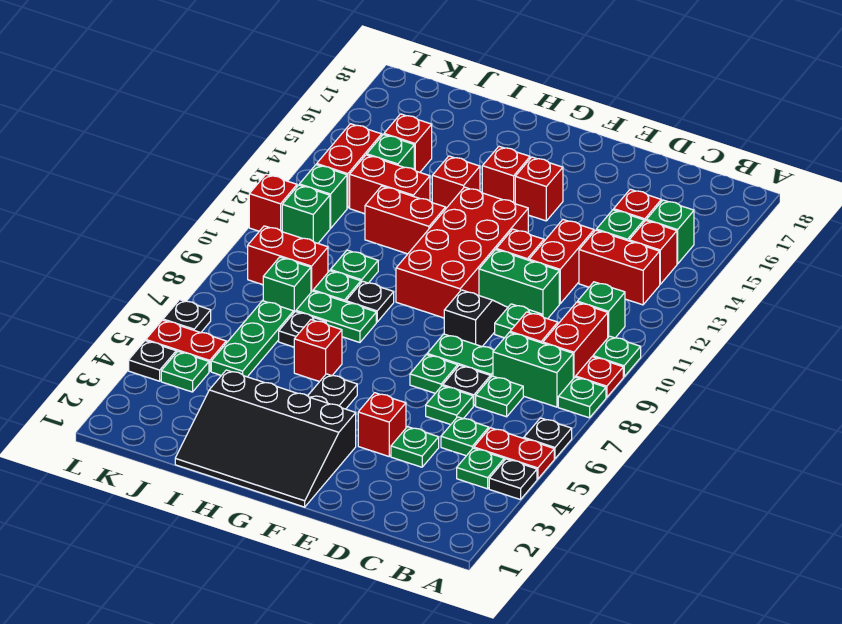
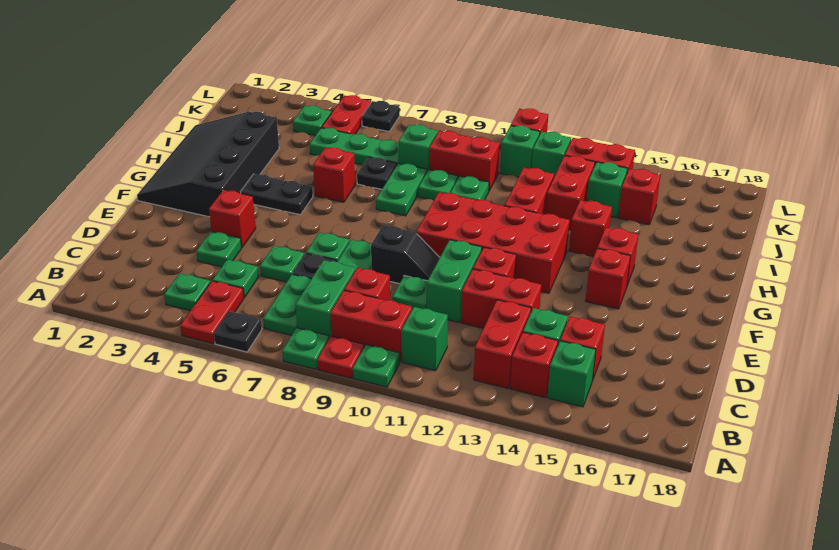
black 1x1 plate [489,459,537,500] -> none
green 1x1 plate [476,376,523,417] -> green 1x2 plate [263,274,311,335]
black 1x1 plate [346,281,394,322] -> none
red 1x2 brick [248,226,328,292] -> red 1x2 brick turned to [429,131,500,190]
black 1x1 plate [129,341,176,381] -> none

